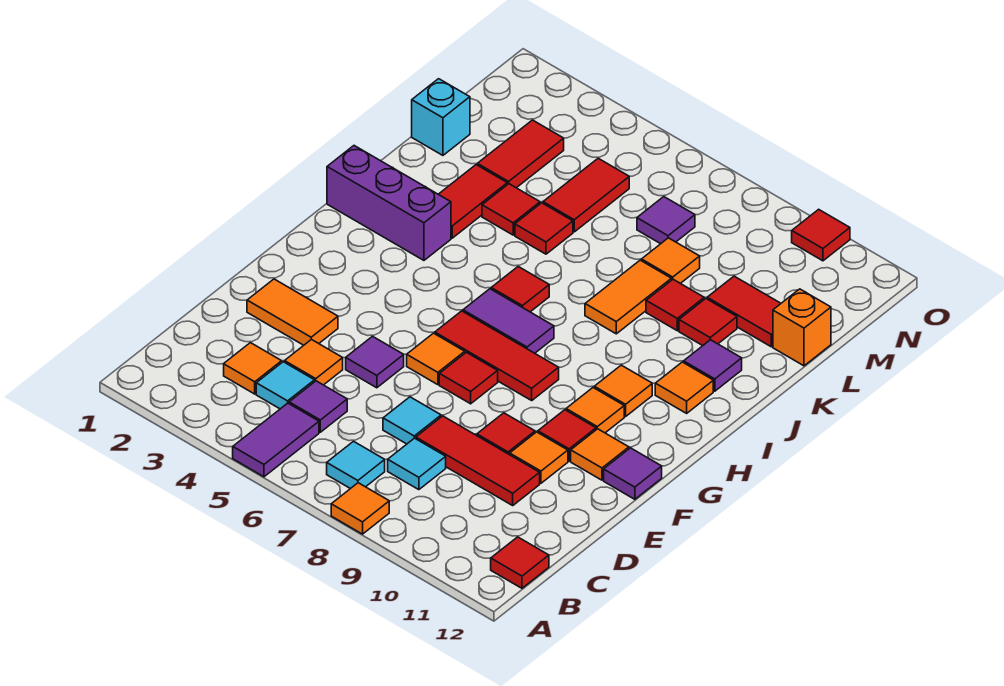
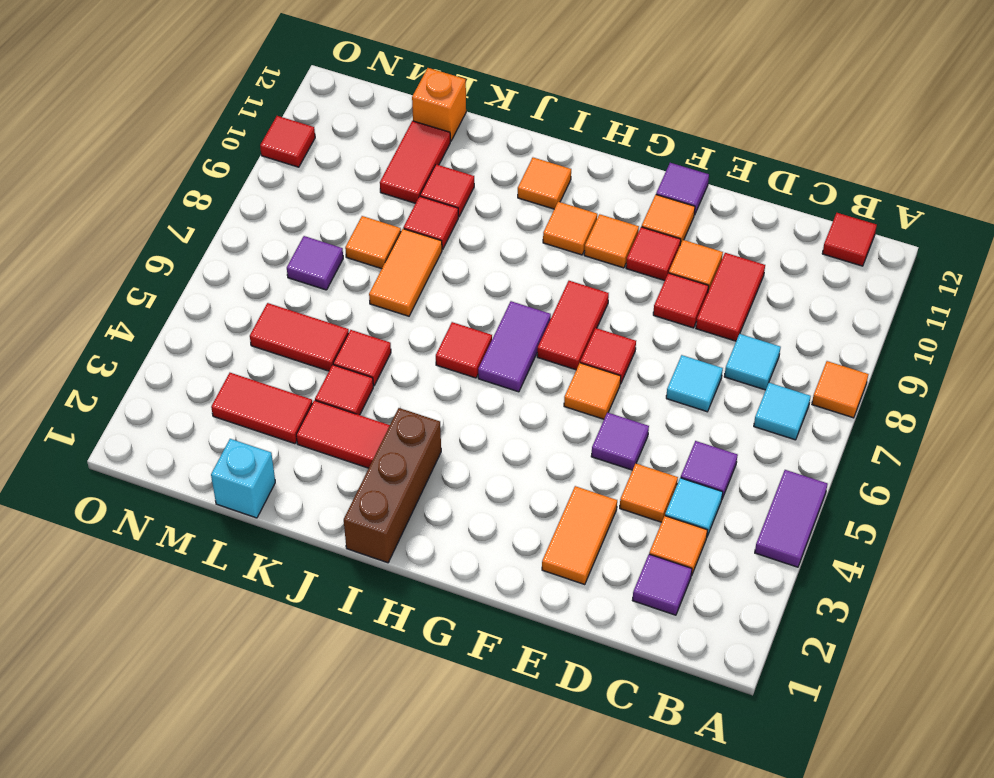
purple 1x2 tile [233,403,319,477] -> purple 1x2 tile turned to [755,470,827,567]
red 1x3 tile [416,416,540,505] -> red 1x2 tile [696,253,765,341]
red 1x3 tile [435,311,559,400] -> red 1x2 tile [537,281,609,370]
purple 1x3 brick [327,146,451,260] -> brown 1x3 brick [344,408,441,563]
orange 1x2 tile [585,260,671,334] -> orange 1x2 tile turned to [369,229,442,316]
purple 1x1 tile [684,340,742,391] -> purple 1x1 tile moved to [632,554,692,615]

